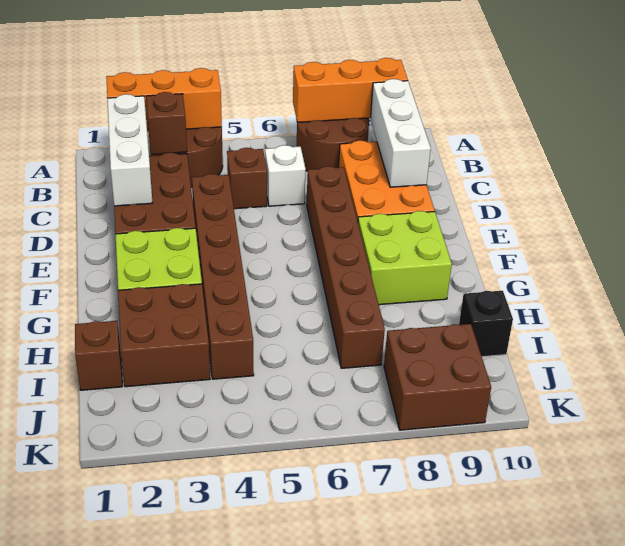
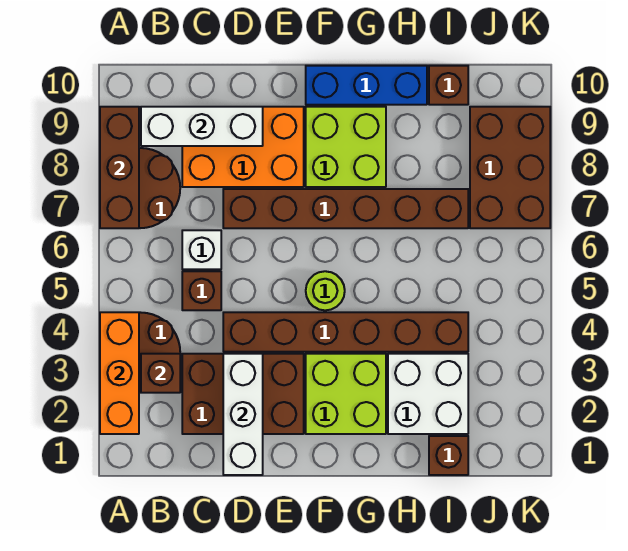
orange 1x3 brick [293,58,408,122] -> brown 1x3 brick [100,107,139,228]
white 1x3 brick [107,94,152,206] -> white 1x3 brick turned to [223,354,263,475]
none -> lime 1x1 round brick [306,271,345,310]
none -> blue 1x3 brick [306,66,427,105]
brown 2x2 brick [118,284,210,387] -> white 2x2 brick [388,354,468,434]
black 1x1 brick [459,291,513,357] -> brown 1x1 brick [429,66,468,105]
brown 2x2 brick [384,324,491,430] -> brown 2x3 brick [470,107,550,228]

